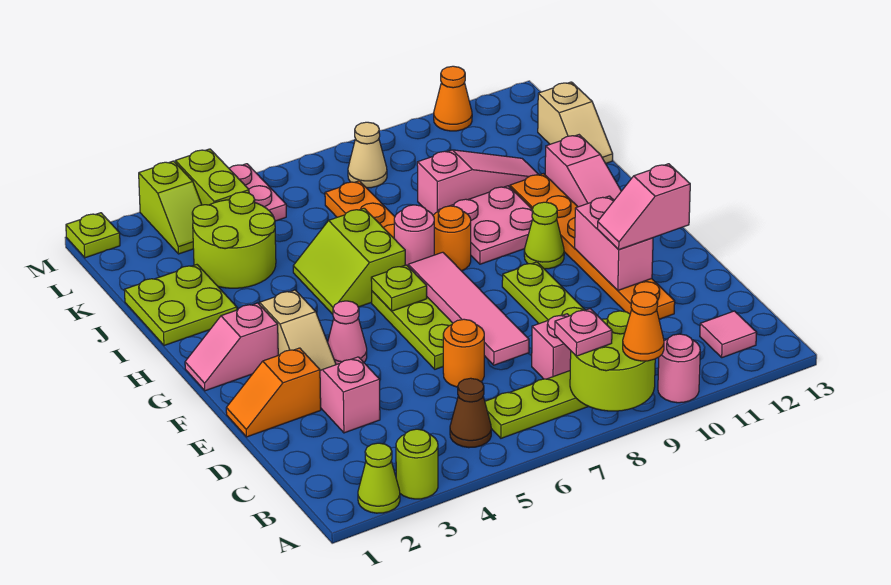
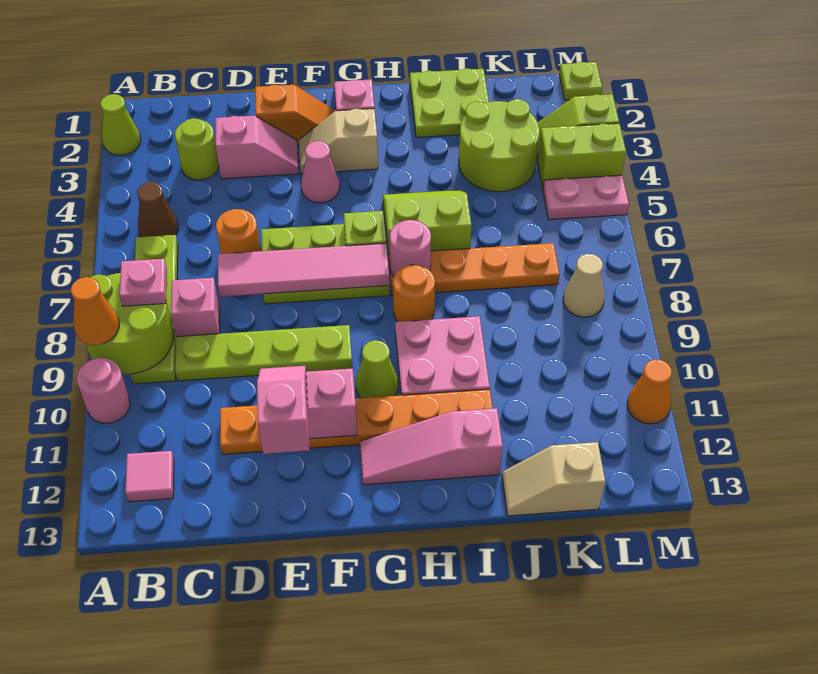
lime 1x1 round brick [396,429,438,499] -> lime 1x1 round brick moved to [175,118,219,180]
orange 1x2 slope [226,348,321,437] -> orange 1x2 slope turned to [255,85,334,145]
pink 1x3 slope [417,150,539,215] -> none

